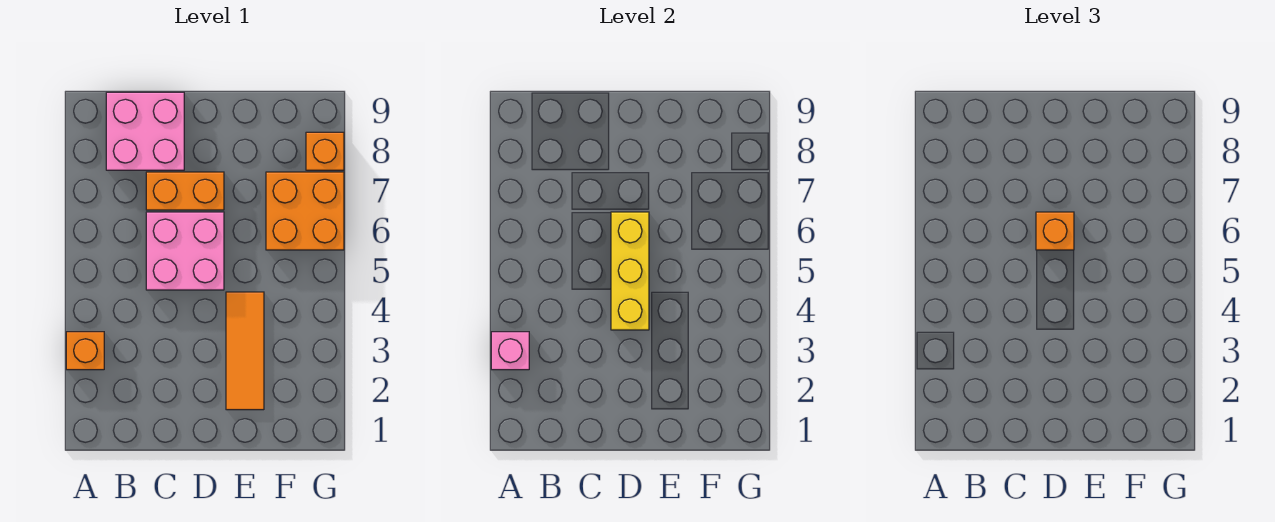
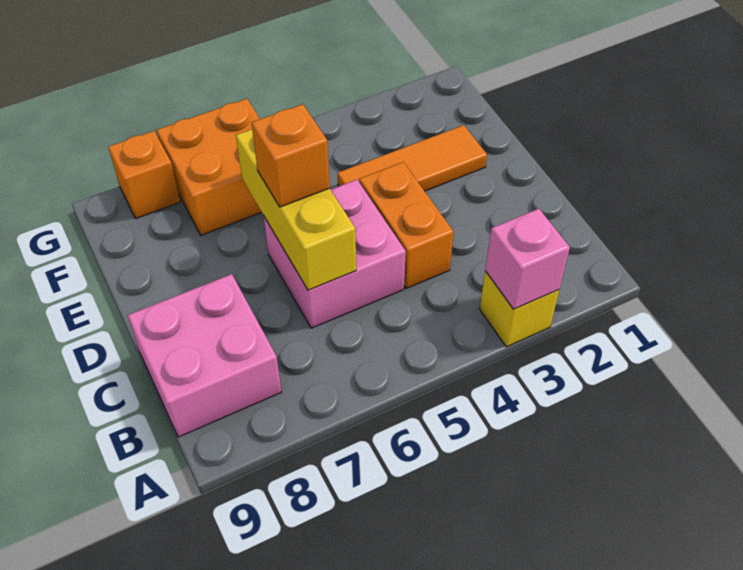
orange 1x1 brick [66,332,104,370] -> yellow 1x1 brick [480,271,559,347]
orange 1x2 brick [146,172,224,210] -> orange 1x2 brick moved to [359,162,453,288]
yellow 1x3 brick [611,212,649,330] -> yellow 1x3 brick turned to [236,129,356,290]

